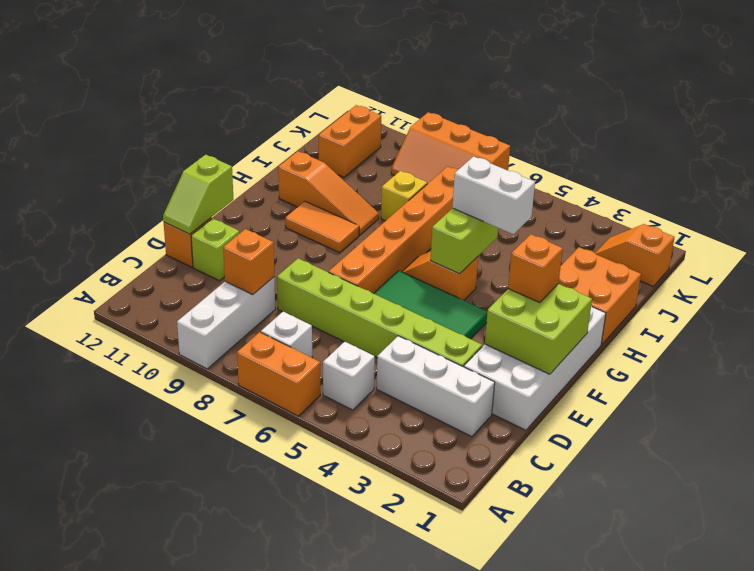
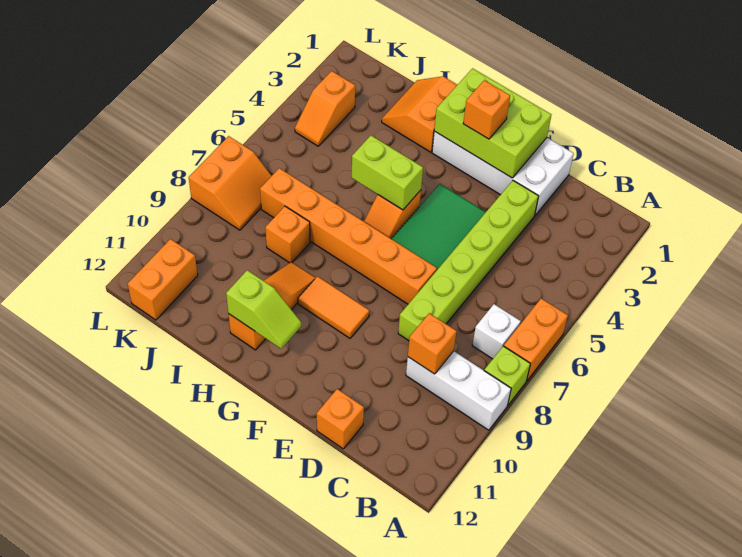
white 1x1 brick [323,342,375,410] -> none
white 1x3 brick [376,336,495,437] -> none
lime 1x1 brick [191,218,239,281] -> lime 1x1 brick moved to [484,346,530,405]
lime 1x2 slope [163,155,233,234] -> lime 1x2 slope moved to [226,270,301,349]
lime 2x2 brick [485,284,592,374] -> lime 2x3 brick [434,68,551,178]
orange 1x2 tile [285,201,359,253] -> orange 1x2 tile turned to [298,276,369,338]
orange 2x2 brick [558,247,641,345] -> orange 2x2 slope [382,76,457,152]
white 1x2 brick [452,156,535,234] -> none
yellow 1x1 brick [381,171,427,221] -> orange 1x1 brick [265,206,310,263]
orange 1x2 brick [319,105,381,177] -> orange 1x2 brick turned to [128,239,198,320]
orange 1x2 slope [596,224,675,287] -> orange 1x2 slope moved to [295,71,355,146]
orange 2x3 slope [391,112,510,184] -> orange 2x2 slope [189,136,272,230]

